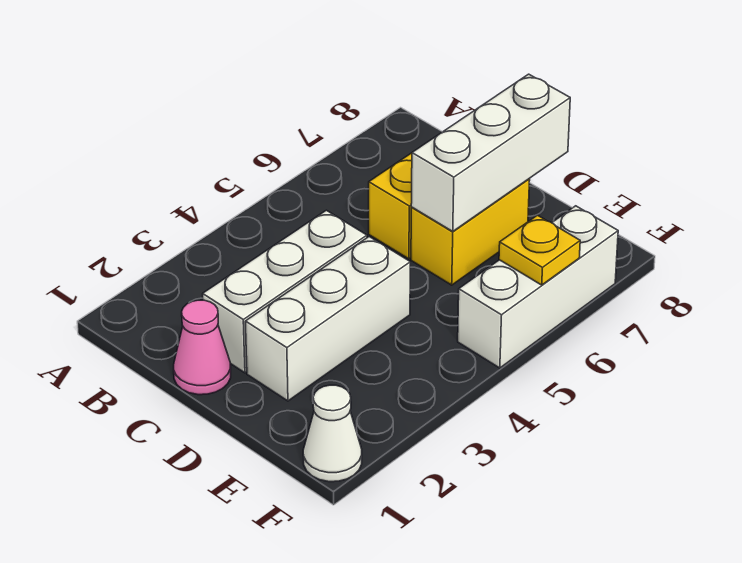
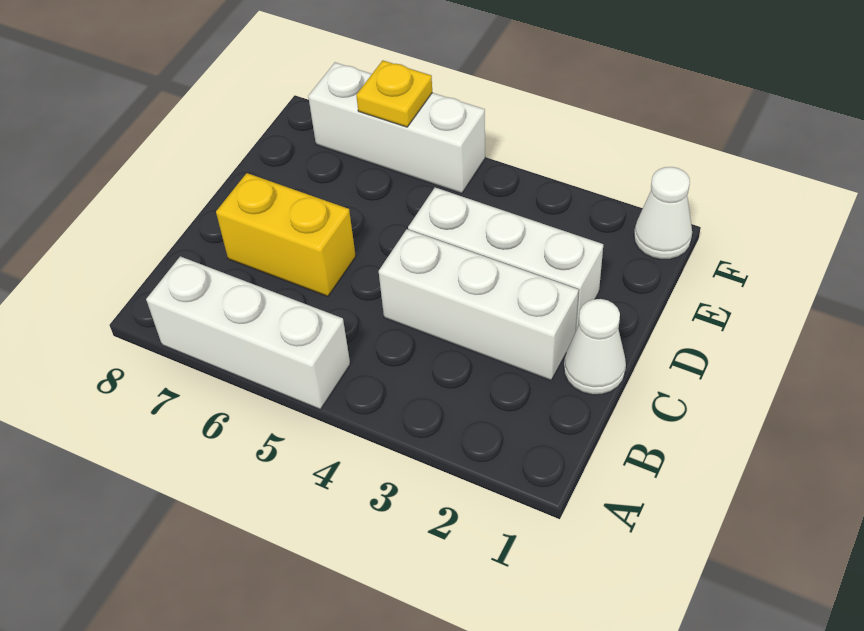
pink 1x1 cone [174,300,231,395] -> white 1x1 cone [564,299,626,395]
yellow 1x2 brick [411,179,530,285] -> none
white 1x3 brick [411,74,570,231] -> white 1x3 brick moved to [146,256,350,409]

